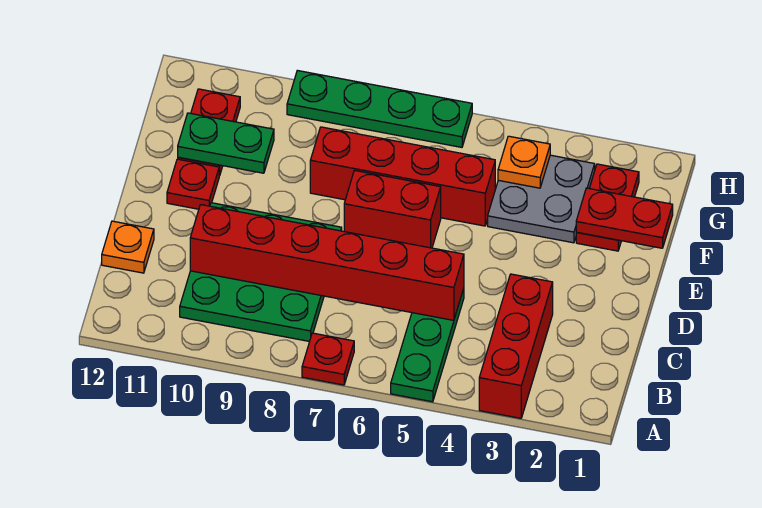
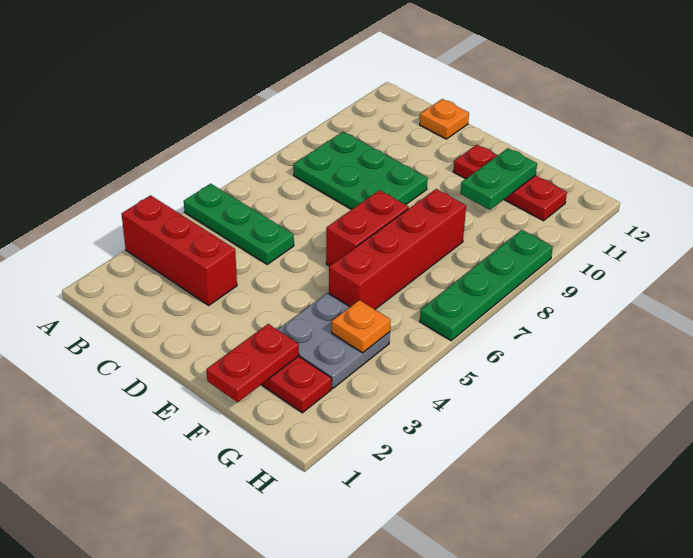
red 1x1 plate [302,333,354,385] -> none
green 3x3 plate [180,203,342,342] -> green 2x3 plate [293,132,428,210]
red 1x6 brick [190,205,464,320] -> none

